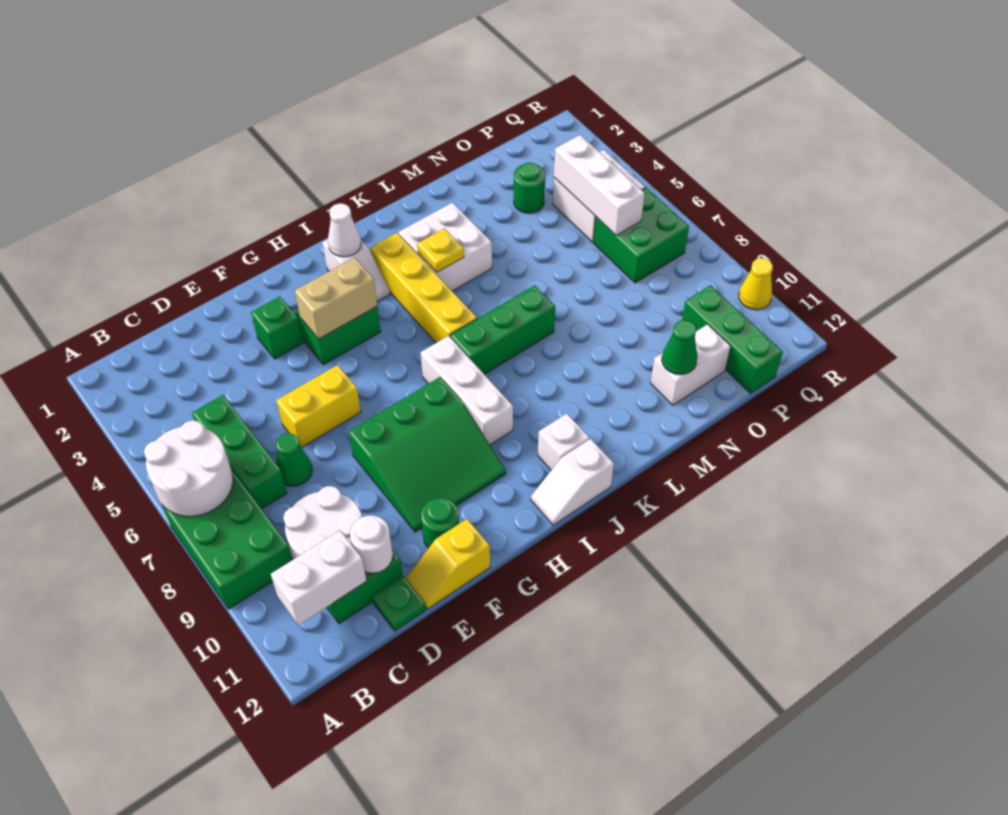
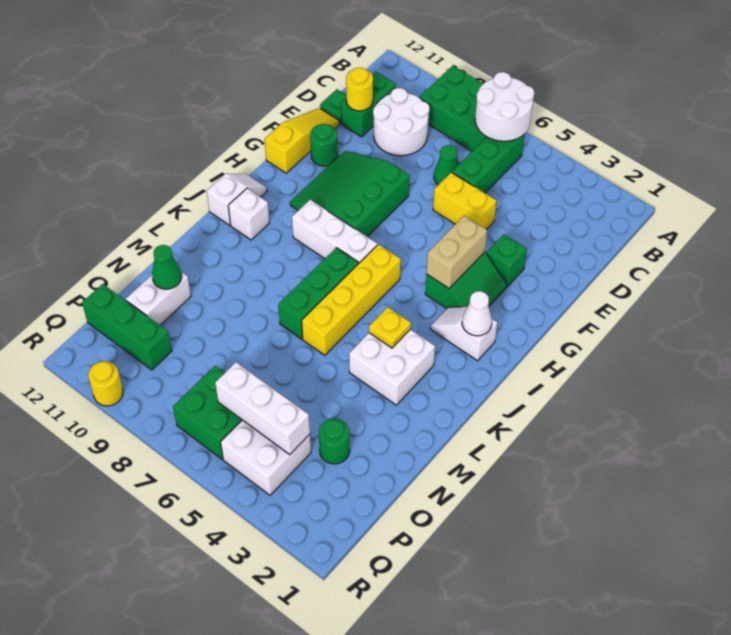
white 1x2 brick [271,530,366,625] -> none
green 1x3 brick [192,395,287,509] -> green 1x3 brick turned to [452,134,525,193]
white 1x1 round brick [350,515,393,573] -> yellow 1x1 round brick [346,68,373,111]
yellow 1x2 brick [276,365,361,448] -> yellow 1x2 brick turned to [433,172,496,229]
yellow 1x2 slope [406,519,490,609] -> yellow 1x3 slope [264,108,340,173]
yellow 1x4 brick [370,233,477,343] -> yellow 1x4 brick turned to [302,244,401,355]
yellow 1x1 cone [739,258,773,310] -> yellow 1x1 round brick [88,361,123,406]

